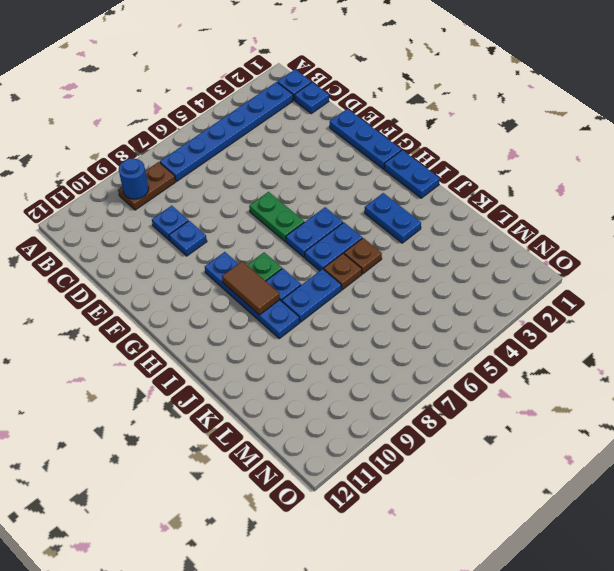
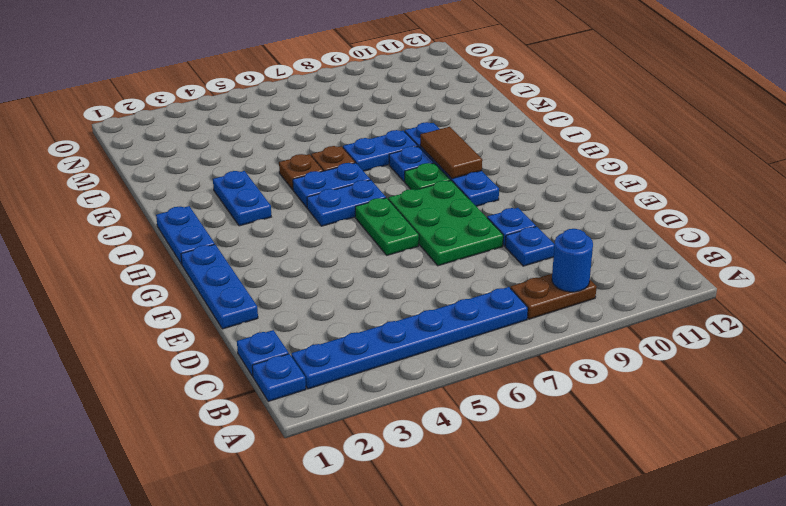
none -> green 2x3 plate [388,180,503,266]

